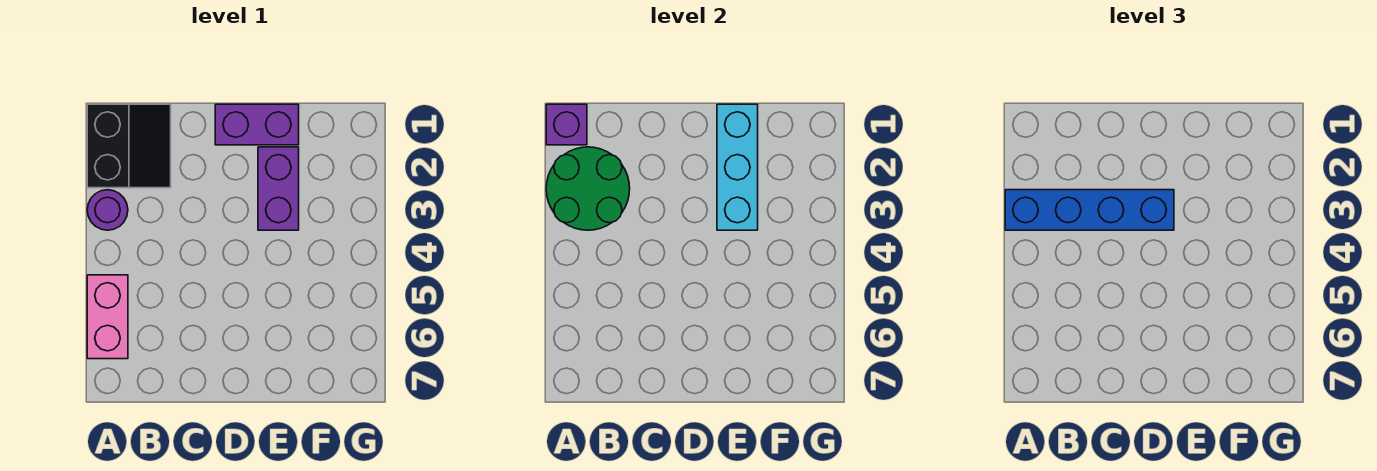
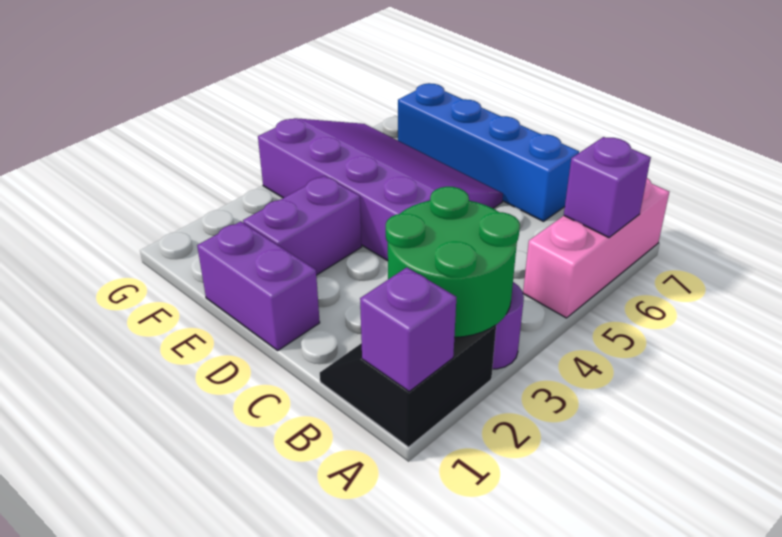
blue 1x4 brick [1005,190,1174,230] -> blue 1x4 brick moved to [398,83,579,221]
pink 1x2 brick [87,275,128,359] -> pink 1x3 brick [523,178,669,318]
none -> purple 1x1 brick [564,137,651,238]
none -> purple 3x4 slope [258,118,503,261]
cyan 1x3 brick [717,104,758,230] -> none

